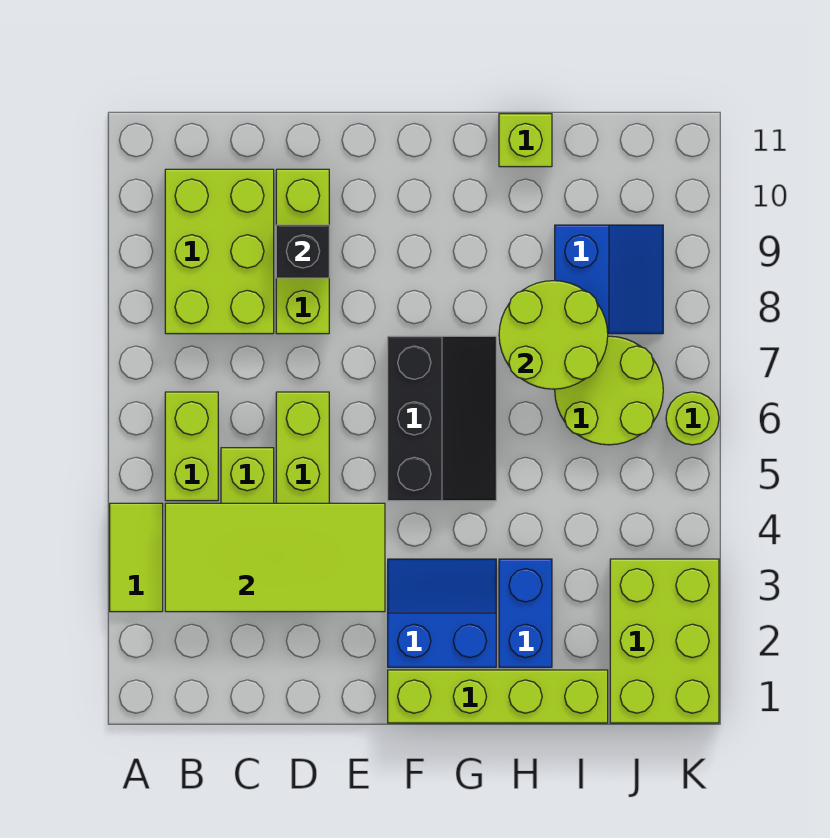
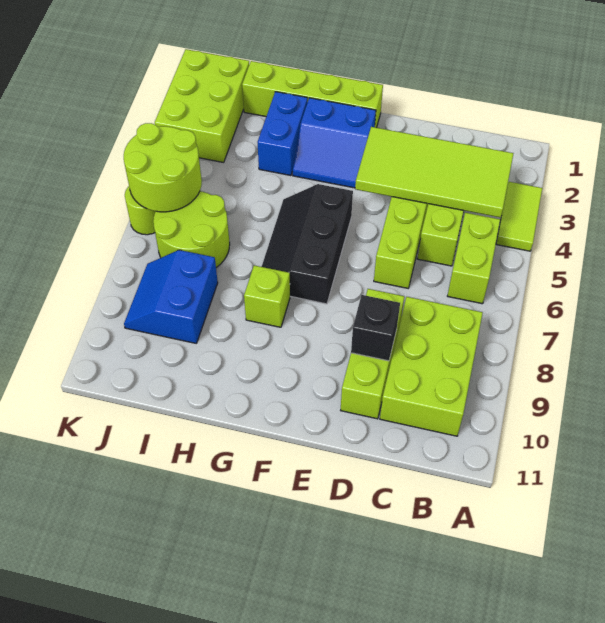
lime 2x2 round brick [499,281,608,389] -> lime 2x2 round brick moved to [124,123,202,212]
lime 1x1 brick [499,114,552,167] -> lime 1x1 brick moved to [244,265,290,327]

